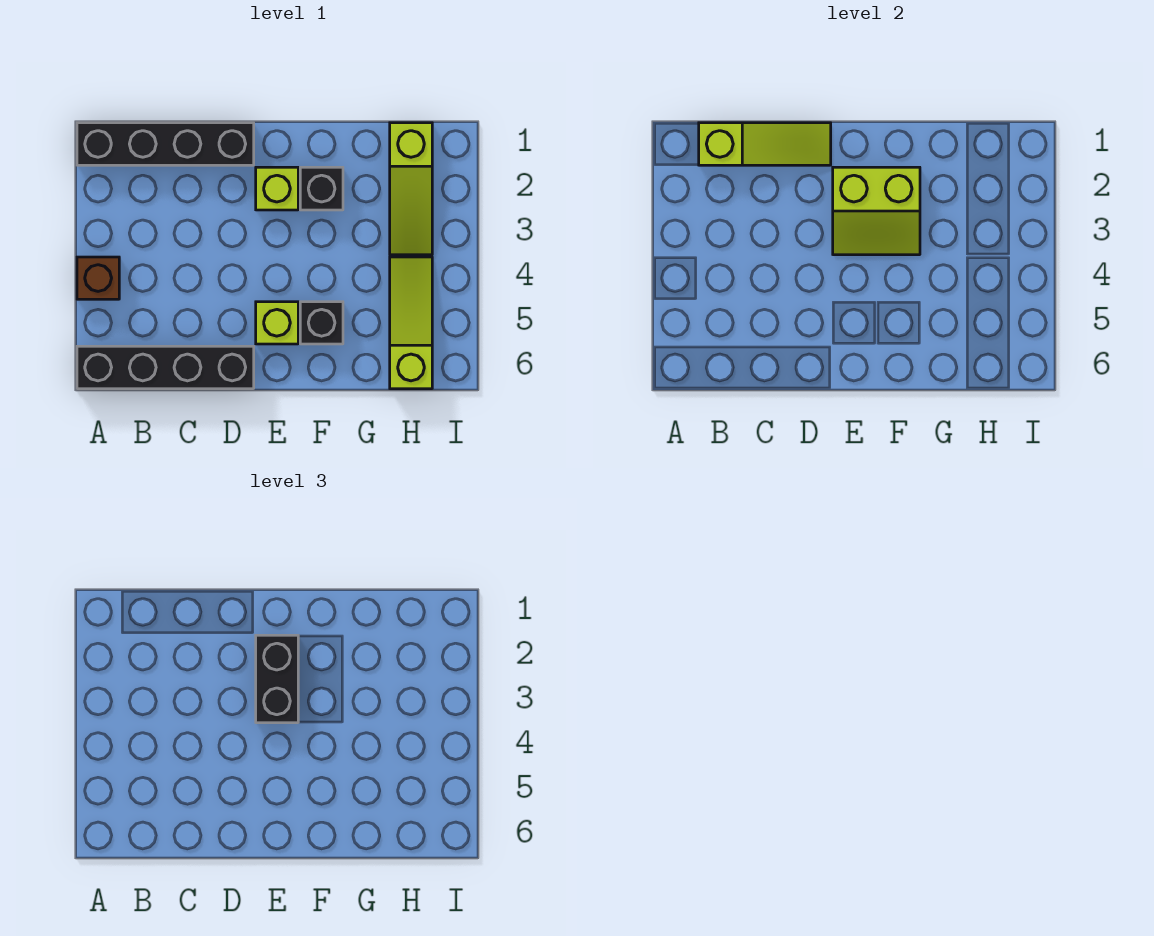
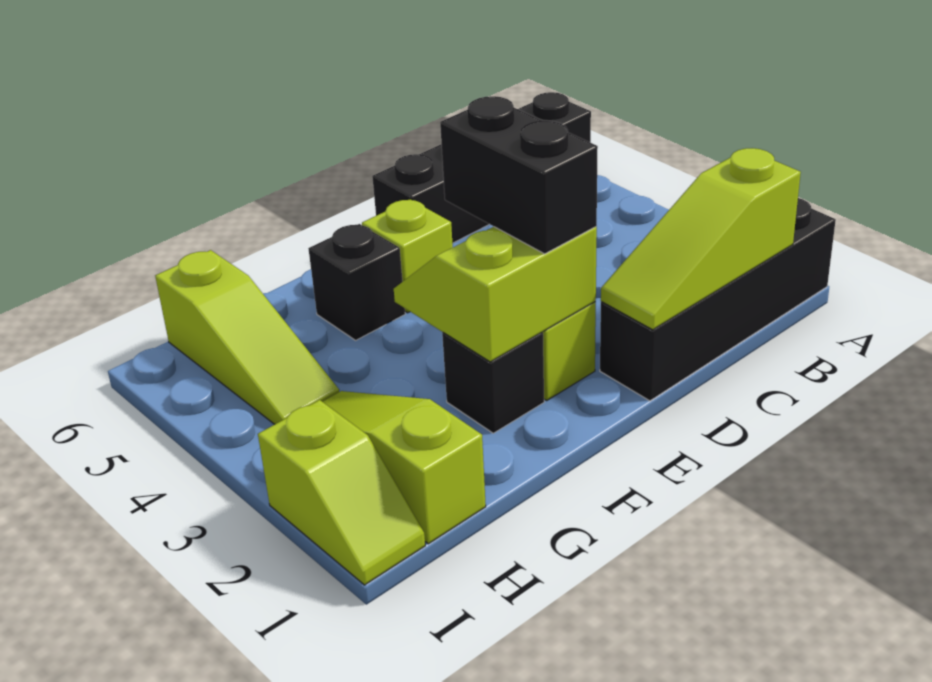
brown 1x1 brick [77,257,119,299] -> none
none -> lime 1x2 slope [258,400,425,585]

